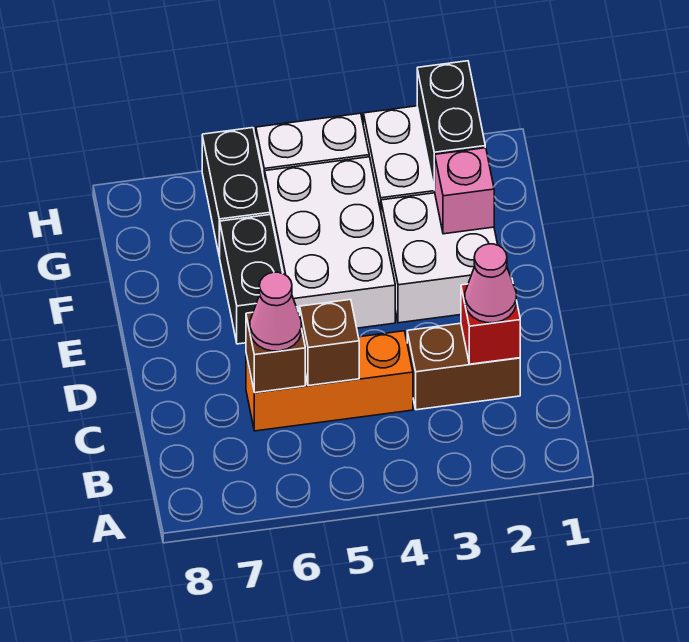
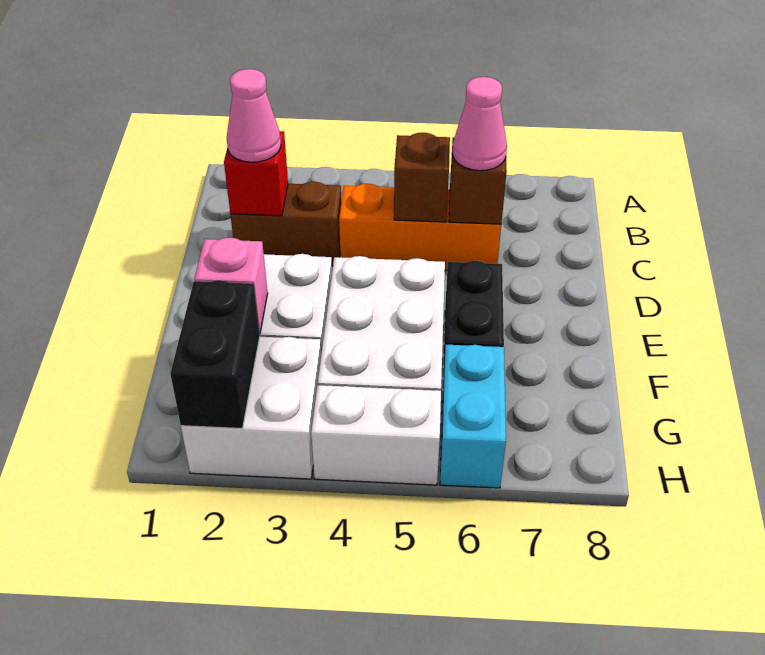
black 1x2 brick [202,128,270,257] -> cyan 1x2 brick [440,345,506,488]

